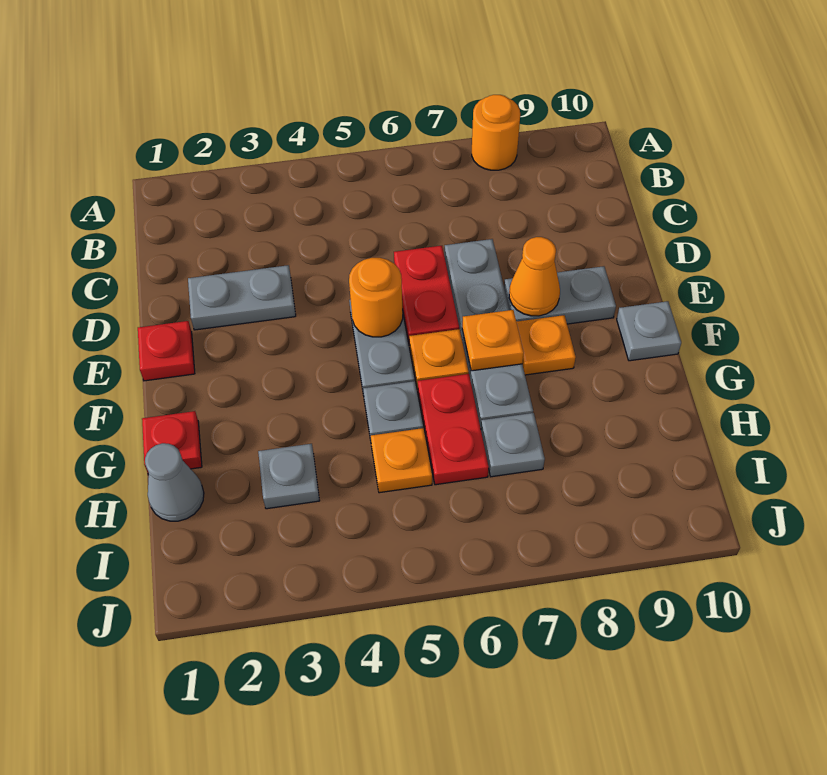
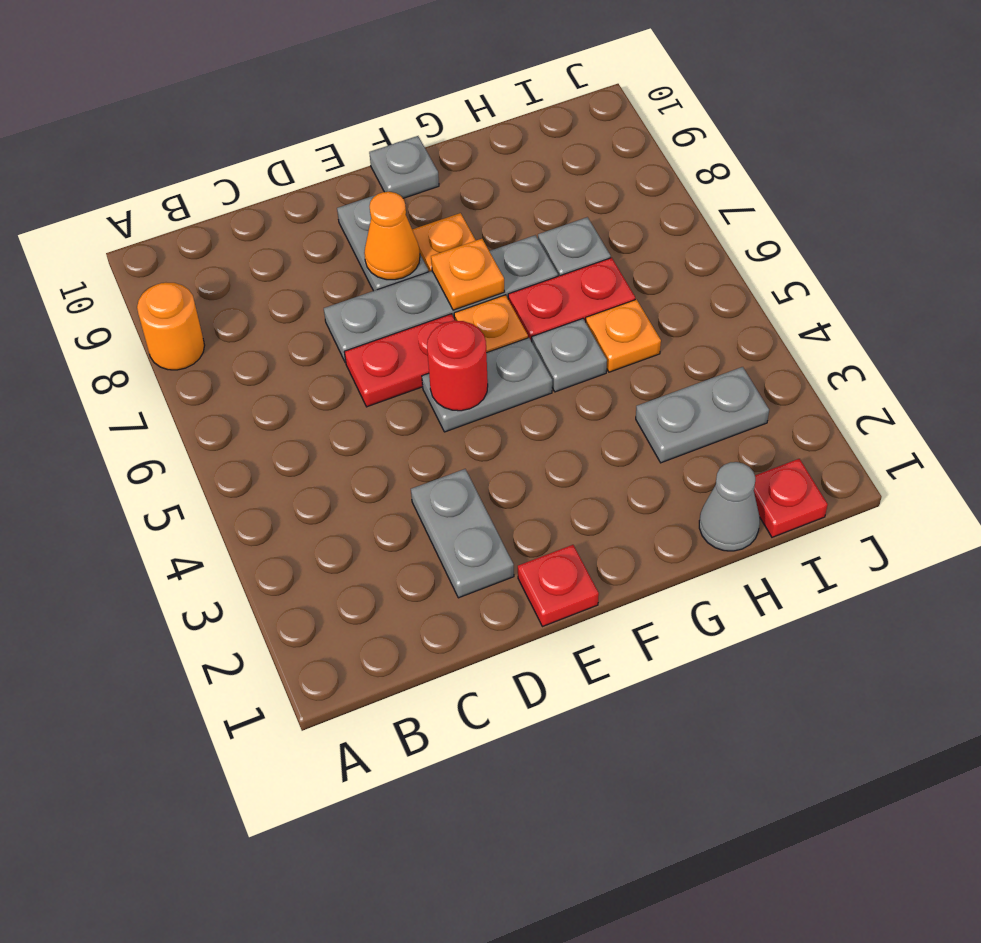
orange 1x1 round brick [349,258,403,337] -> red 1x1 round brick [427,321,488,411]
red 1x1 plate [142,411,202,475] -> red 1x1 plate moved to [754,459,828,537]
grey 1x1 plate [258,444,320,509] -> grey 1x2 plate [636,367,769,463]

